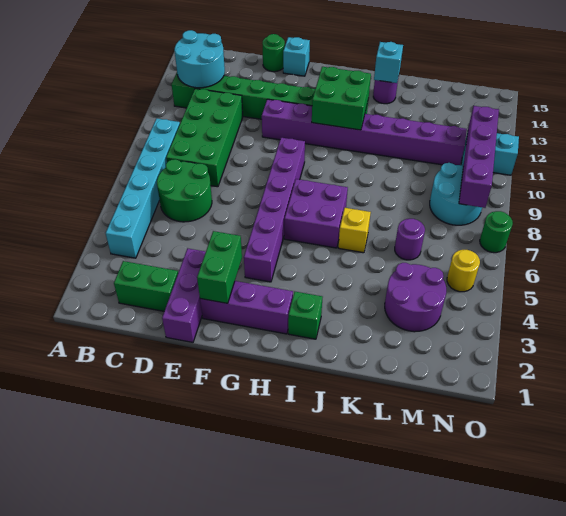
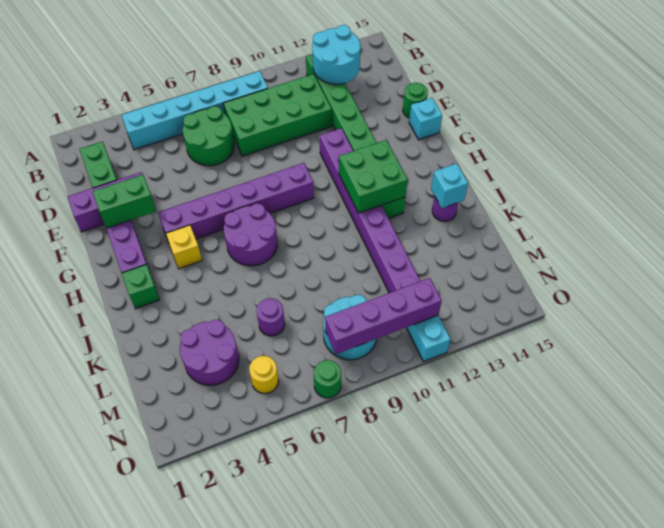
purple 2x2 brick [284,179,348,248] -> purple 2x2 round brick [224,203,277,266]
yellow 1x1 brick [338,208,371,253] -> yellow 1x1 brick moved to [166,225,202,269]

